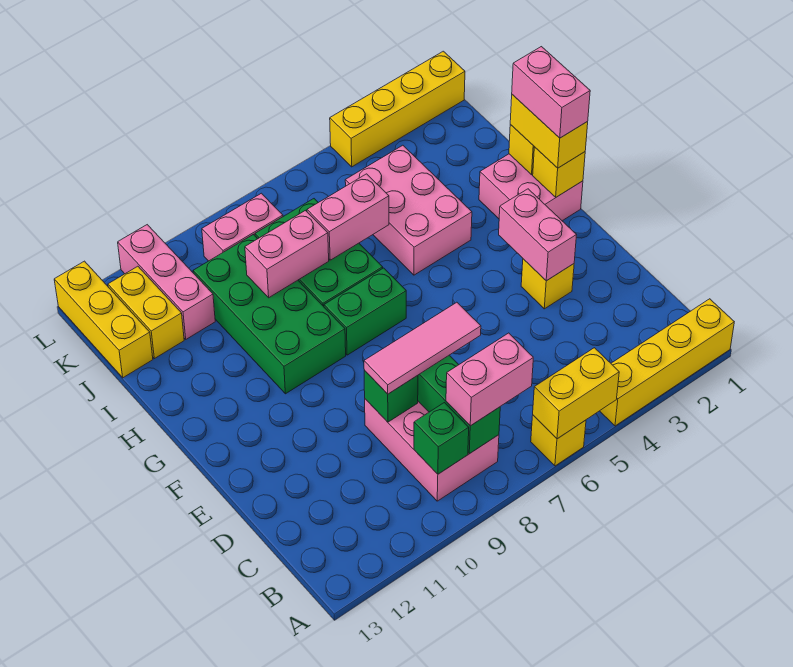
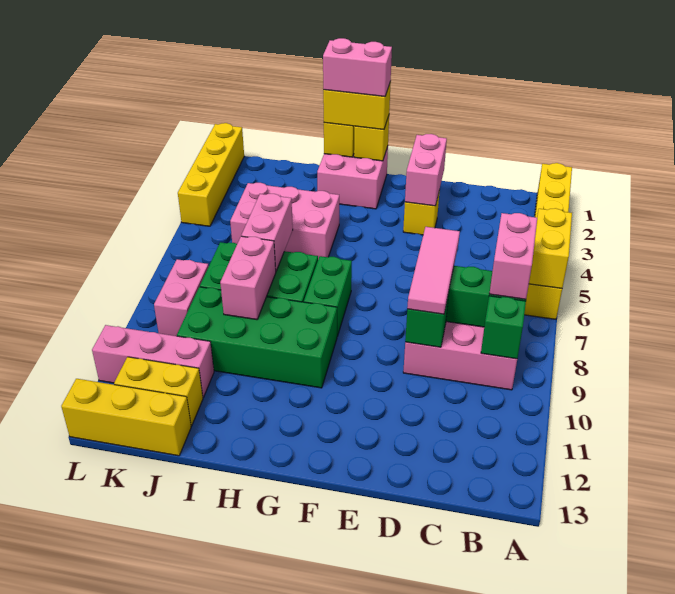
pink 1x2 brick [499,189,576,281] -> pink 1x2 brick turned to [405,134,447,206]

